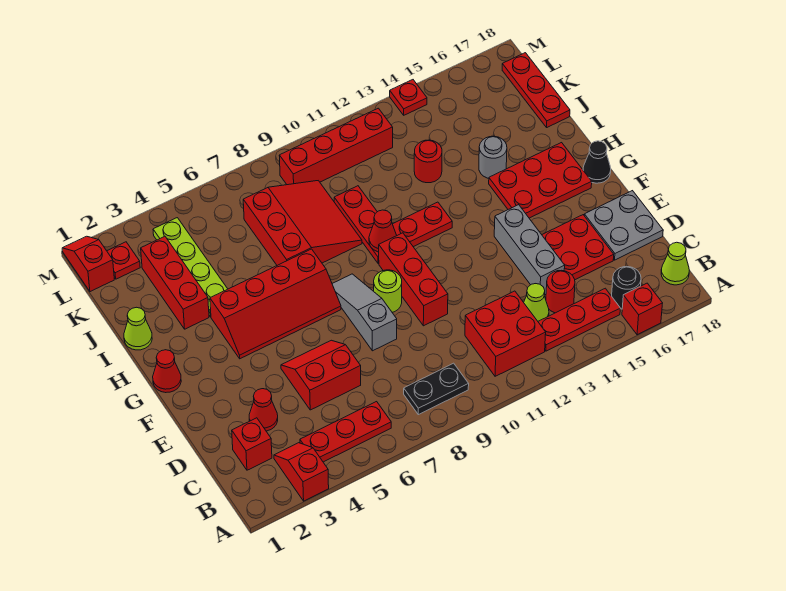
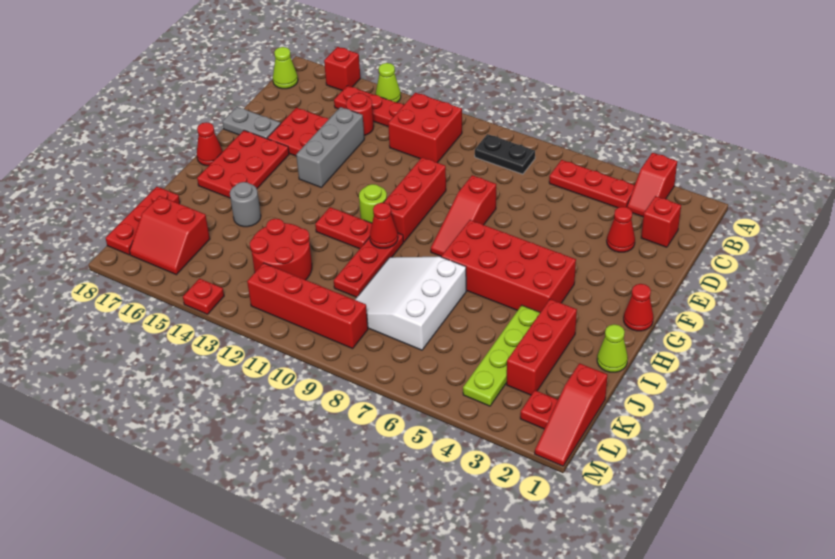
black 1x1 round brick [612,267,641,309] -> none
lime 1x1 cone [524,284,549,321] -> lime 1x1 cone moved to [376,63,401,103]
red 2x2 slope [281,340,361,410] -> red 2x2 slope moved to [129,196,210,275]
grey 2x2 plate [584,191,663,260] -> grey 1x2 plate [222,107,281,139]
grey 1x3 slope [332,274,397,351] -> red 1x3 slope [431,175,496,256]
lime 1x1 round brick [374,270,402,312] -> lime 1x1 round brick moved to [359,184,387,223]
red 2x4 slope [210,249,341,359] -> red 2x4 brick [441,220,576,312]
red 2x3 plate [489,143,592,218] -> red 2x3 plate turned to [197,130,289,198]
black 1x1 cone [583,141,611,183] -> red 1x1 cone [197,122,223,166]
red 3x3 slope [243,181,362,265] -> white 3x3 slope [355,257,466,350]
red 1x1 round brick [414,140,442,183] -> red 2x2 round brick [250,219,312,280]
red 1x2 slope [62,236,114,292] -> red 1x3 slope [535,363,608,466]

